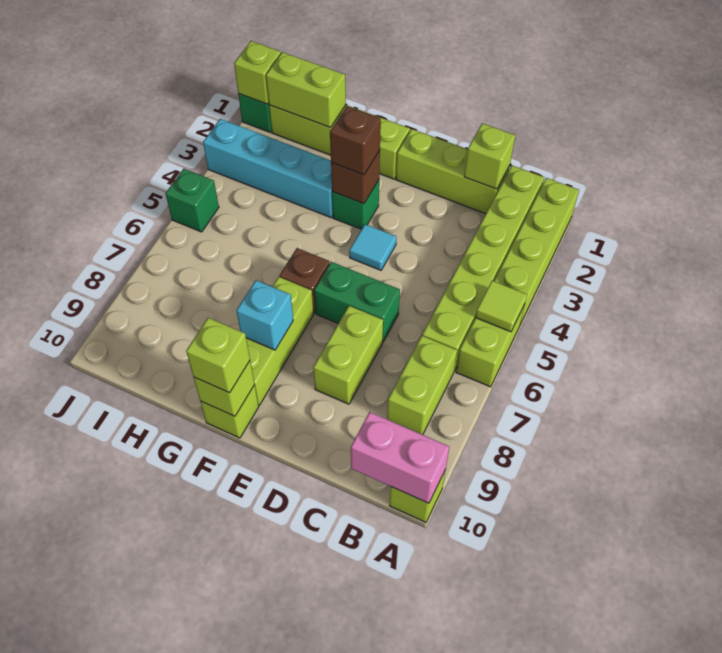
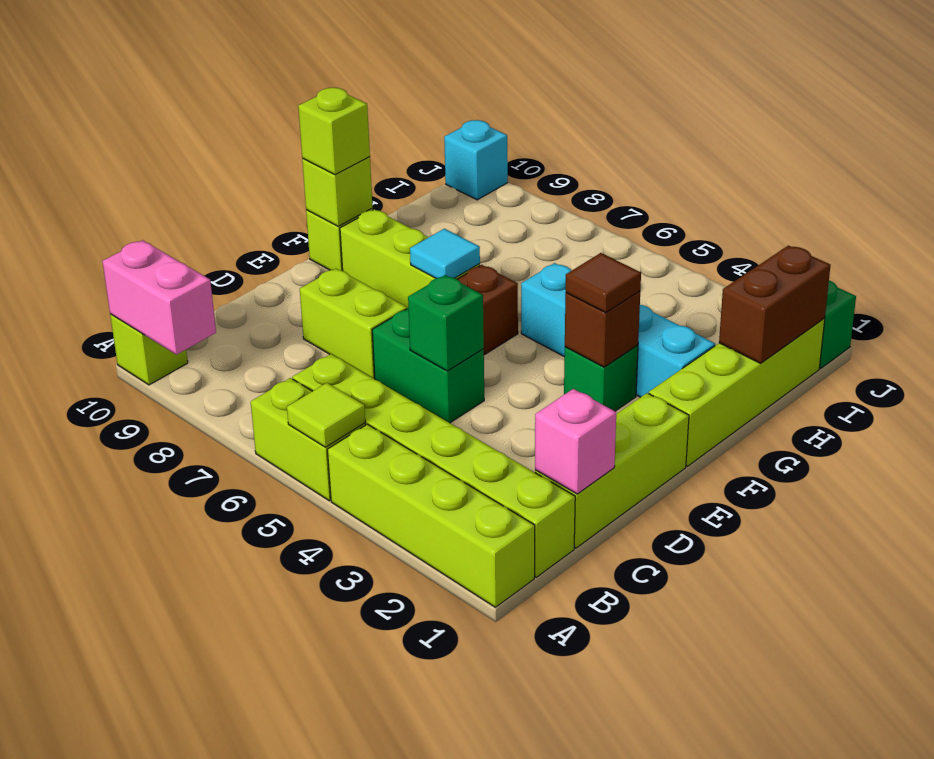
pink 1x2 brick [351,412,449,503] -> pink 1x2 brick turned to [102,240,216,355]
lime 1x2 brick [387,336,457,435] -> none
lime 1x1 brick [464,123,515,189] -> pink 1x1 brick [535,389,616,494]
green 1x2 brick [314,262,400,342] -> green 1x2 brick turned to [372,309,484,423]
cyan 1x1 tile [349,224,396,270] -> cyan 1x1 tile moved to [410,229,480,278]
brown 1x1 brick [330,106,381,175] -> brown 1x1 tile [566,253,641,313]
cyan 1x1 brick [236,280,293,350] -> cyan 1x1 brick moved to [444,120,508,200]
cyan 1x4 brick [203,119,333,218] -> cyan 1x4 brick turned to [521,263,715,397]
lime 1x2 brick [266,52,346,127] -> brown 1x2 brick [719,246,831,363]
lime 1x1 brick [234,41,281,104] -> none
green 1x1 brick [165,169,219,232] -> green 1x1 brick moved to [408,275,484,371]

